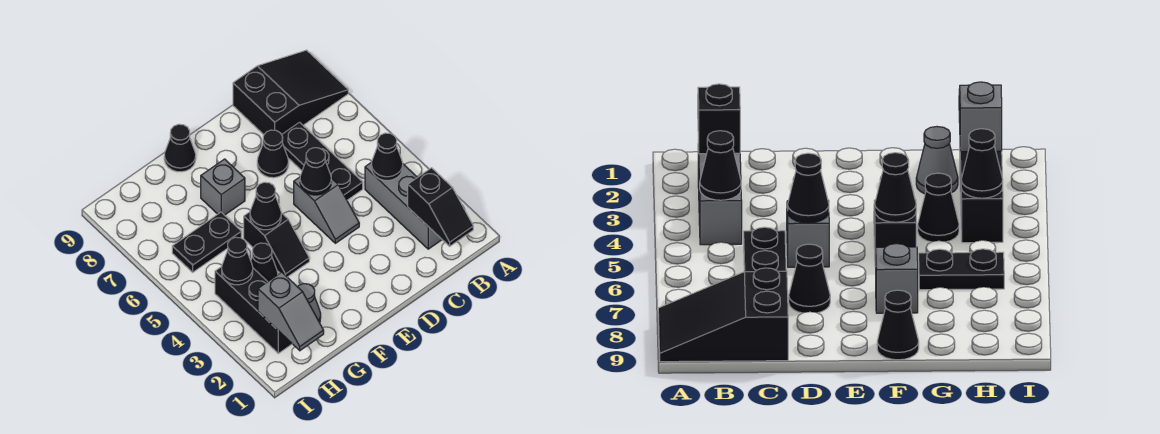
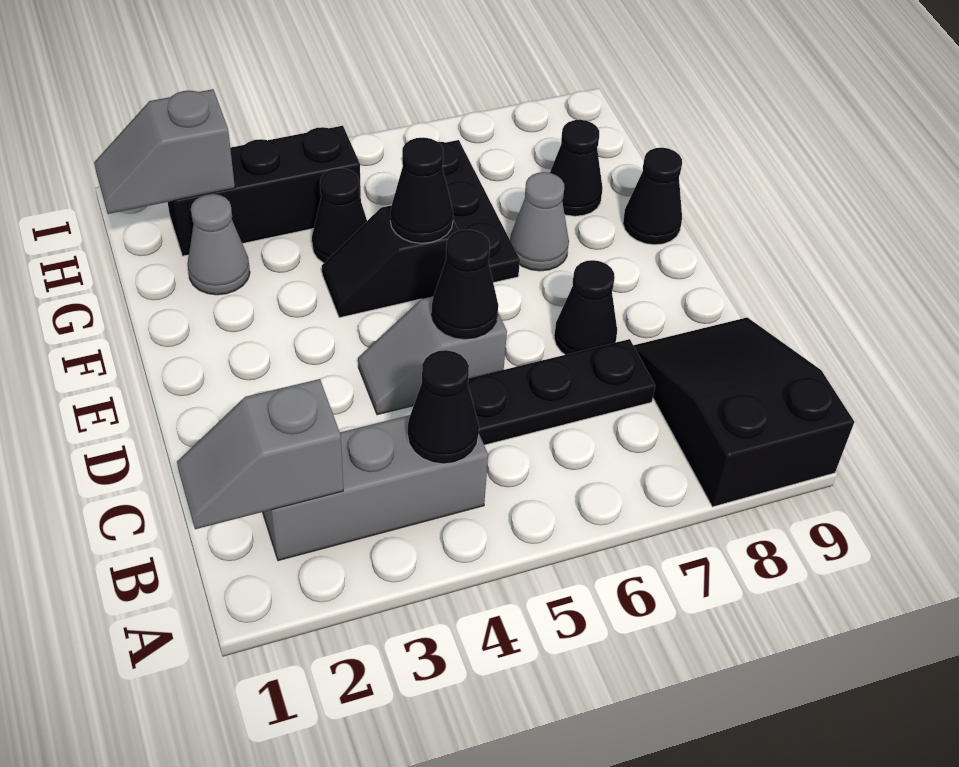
black 2x3 slope [233,50,348,135] -> black 2x3 slope turned to [633,317,854,507]
black 1x2 slope [408,168,473,246] -> grey 1x2 slope [177,379,343,529]
grey 1x1 brick [201,159,245,215] -> grey 1x1 cone [510,172,569,271]
black 1x2 plate [172,212,241,272] -> black 1x3 plate [438,140,520,283]
black 1x1 cone [222,237,253,285] -> black 1x1 cone moved to [550,120,603,216]

